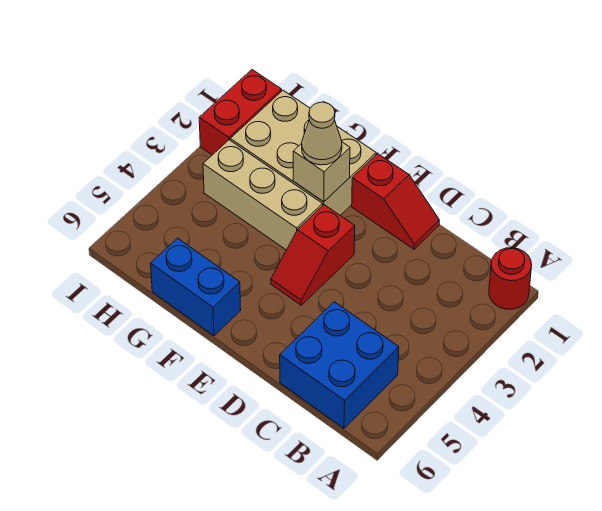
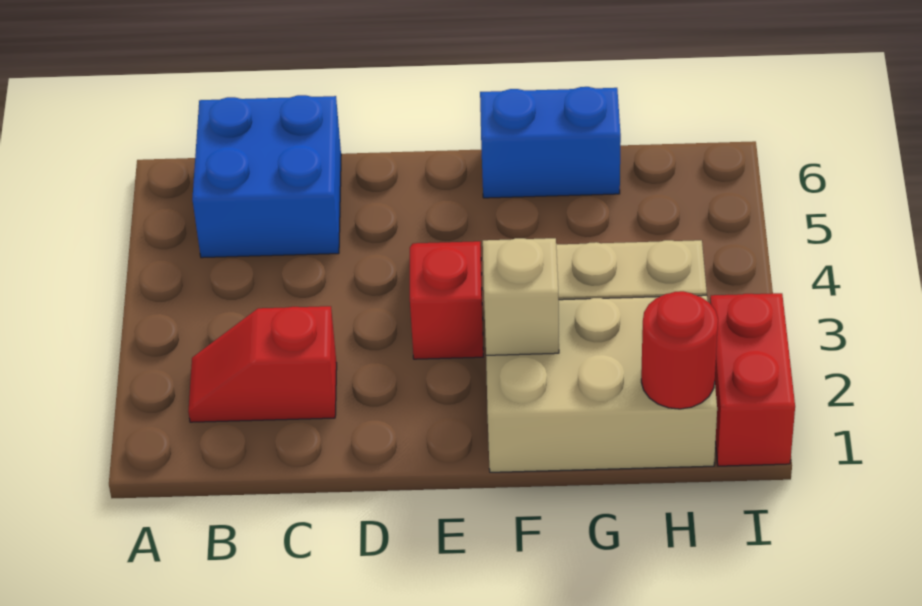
red 1x1 round brick [489,248,532,309] -> red 1x1 round brick moved to [641,291,718,409]
red 1x2 slope [352,154,439,249] -> red 1x2 slope moved to [188,306,337,422]
tan 1x1 cone [302,102,342,165] -> none

